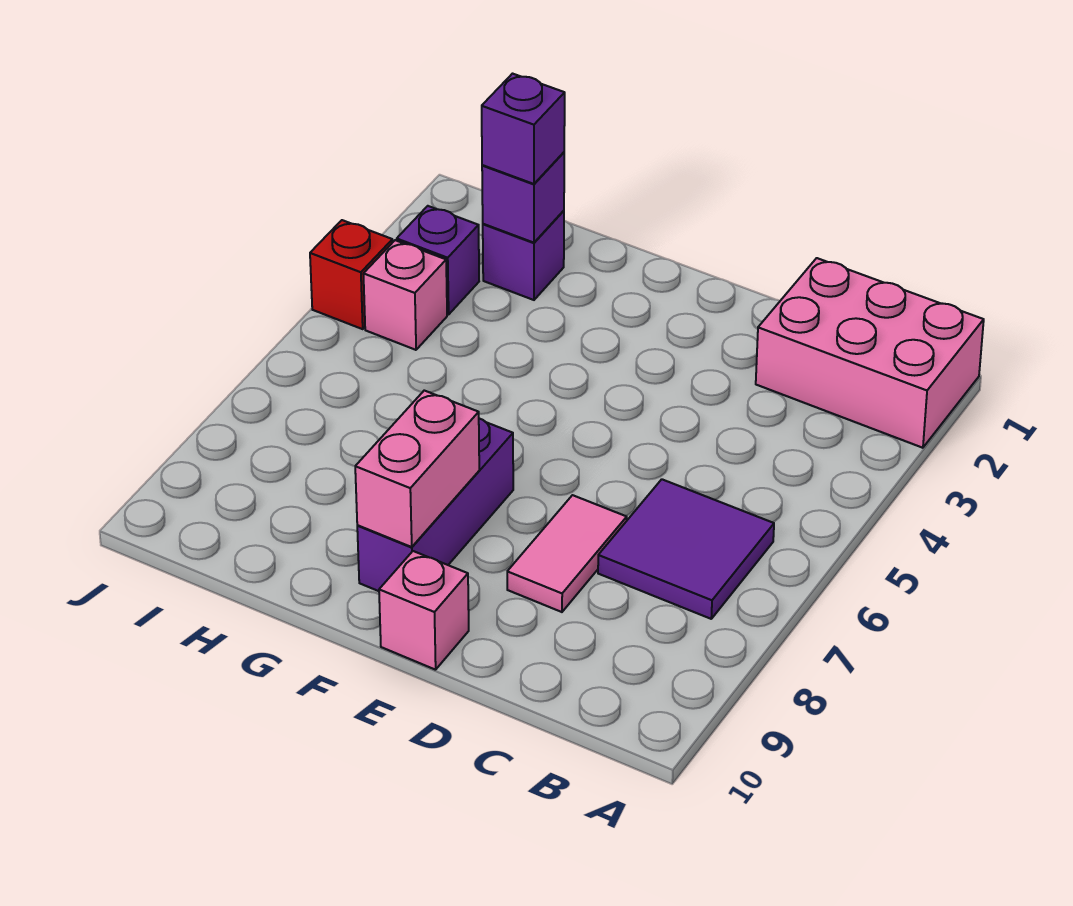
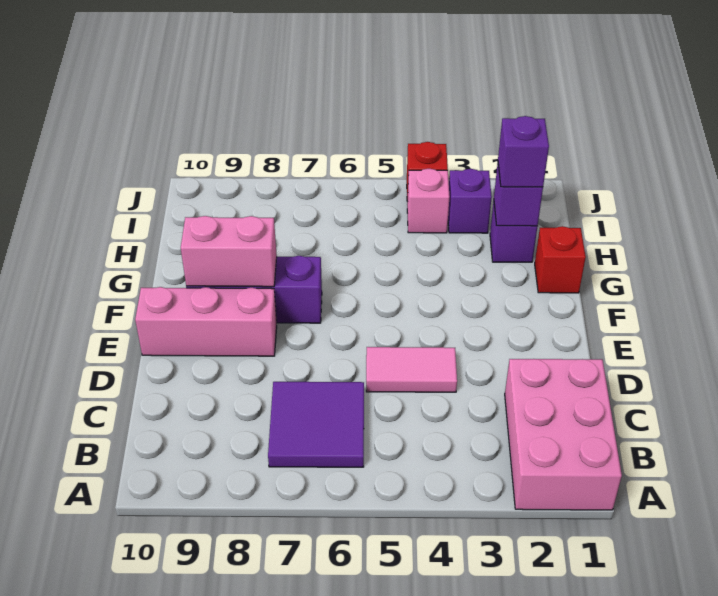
pink 1x2 tile [507,495,627,612] -> pink 1x2 tile moved to [366,347,457,392]
pink 1x1 brick [379,551,469,670] -> pink 1x3 brick [135,287,277,356]
none -> red 1x1 brick [535,226,586,293]

